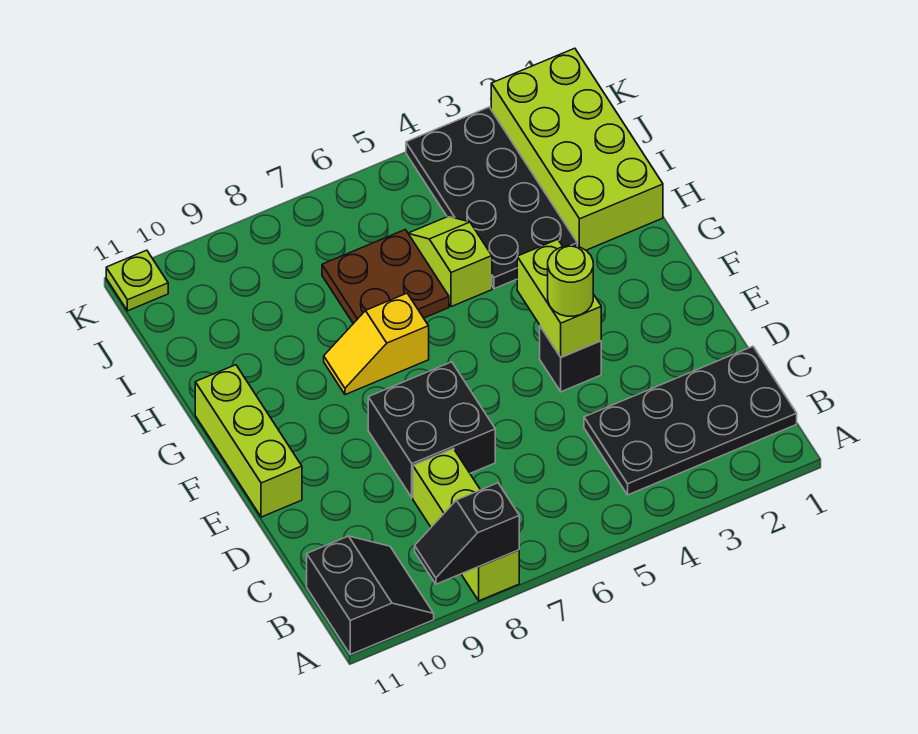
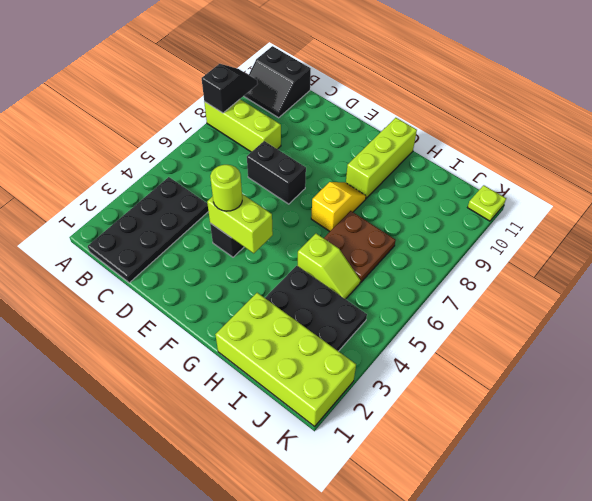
black 2x2 brick [368,362,495,498] -> black 1x2 brick [247,141,306,204]
lime 1x3 brick [195,365,302,517] -> lime 1x3 brick turned to [346,118,417,198]
black 2x4 plate [406,107,577,289] -> black 2x3 plate [265,266,367,351]

